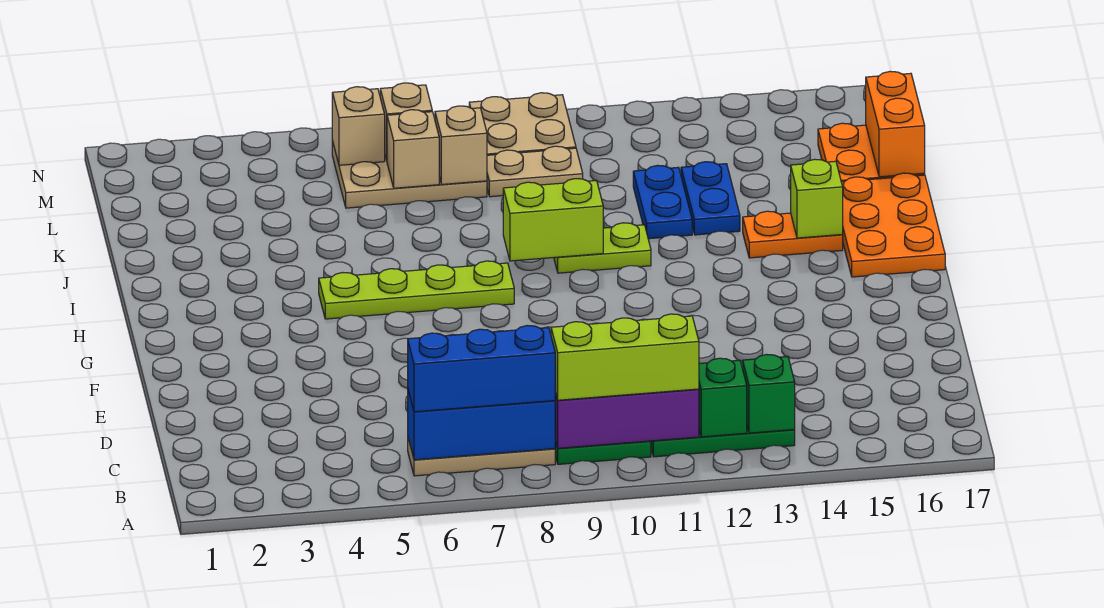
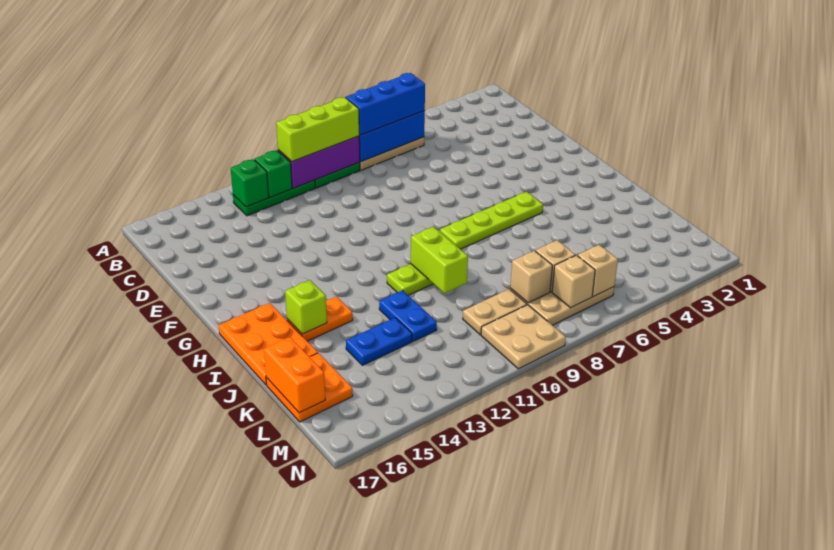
lime 1x2 brick [503,179,603,261] -> lime 1x2 brick turned to [411,227,468,293]
blue 1x2 plate [681,162,740,235] -> blue 1x2 plate turned to [346,318,412,365]

